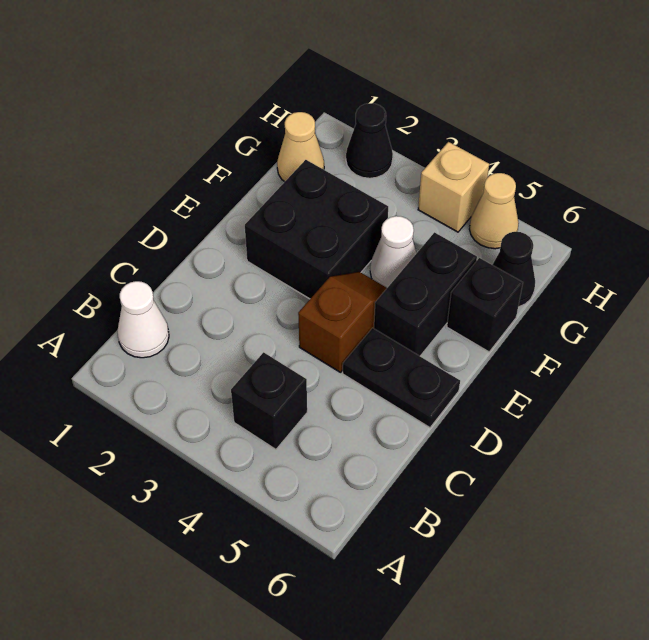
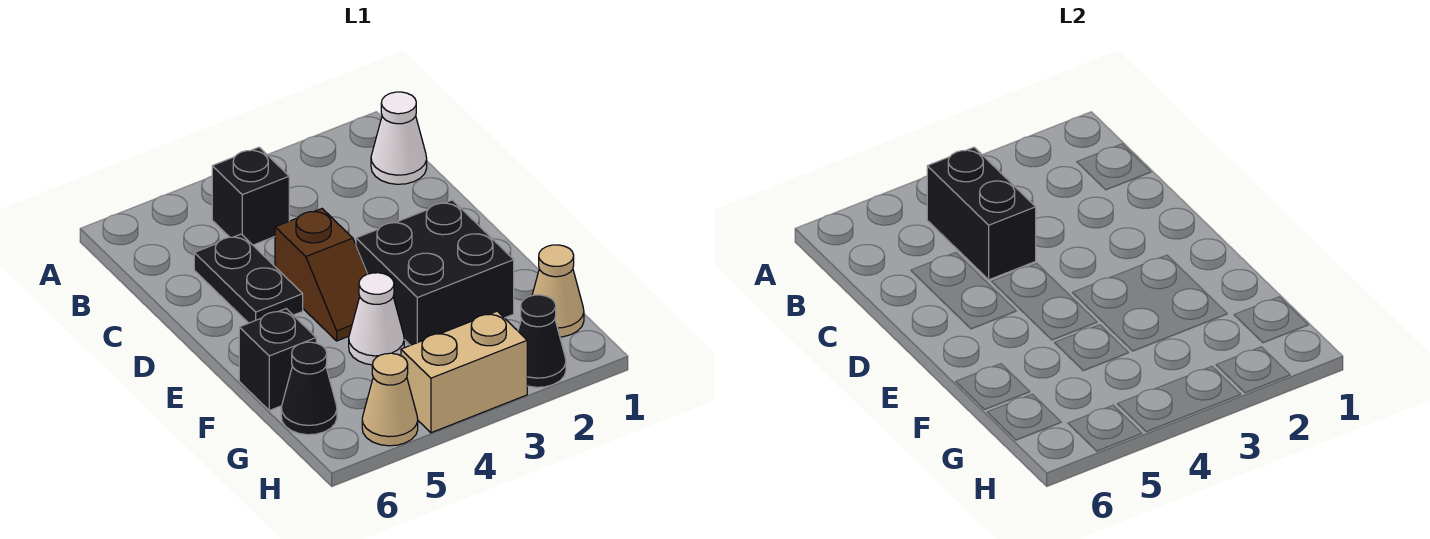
black 1x2 plate [343,328,460,428] -> black 1x2 plate turned to [194,234,303,323]
black 1x2 brick [374,232,477,356] -> black 1x2 brick moved to [927,147,1036,280]
tan 1x1 brick [418,142,489,232] -> tan 1x2 brick [401,311,527,433]

